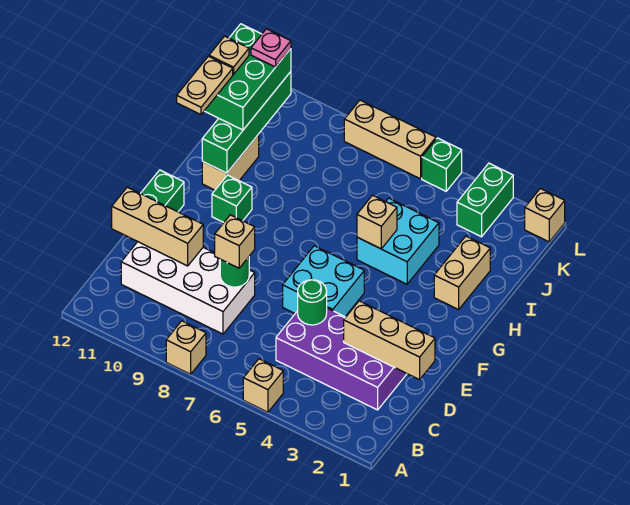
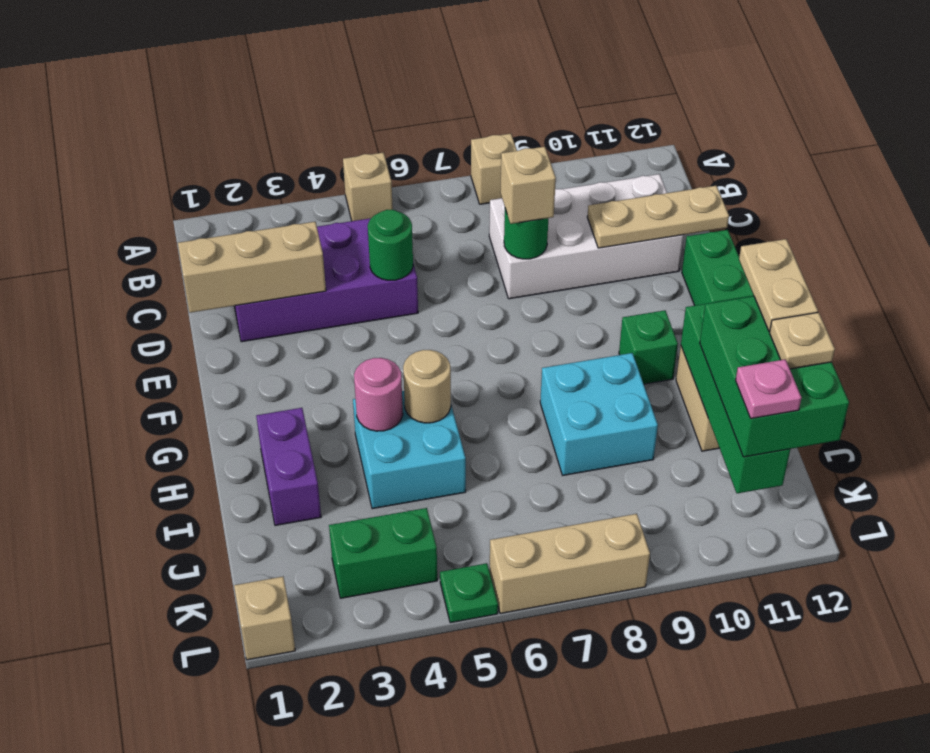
tan 1x3 brick [112,187,203,266] -> tan 1x3 plate [587,186,729,248]
cyan 2x2 brick [283,246,364,317] -> cyan 2x2 brick moved to [540,353,658,475]
tan 1x2 brick [434,236,490,310] -> purple 1x2 brick [256,408,321,525]
none -> pink 1x1 round brick [354,358,403,431]
tan 1x1 brick [357,195,397,249] -> tan 1x1 round brick [403,350,451,423]
green 1x2 brick [457,163,513,237] -> green 1x2 brick turned to [329,508,437,598]
green 1x1 brick [422,138,462,191] -> green 1x1 plate [440,563,498,623]

